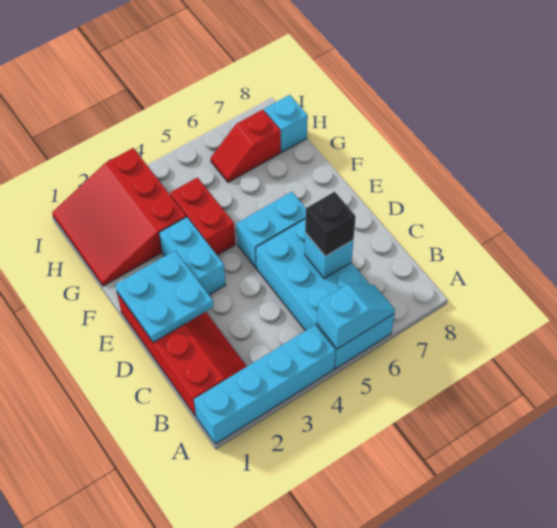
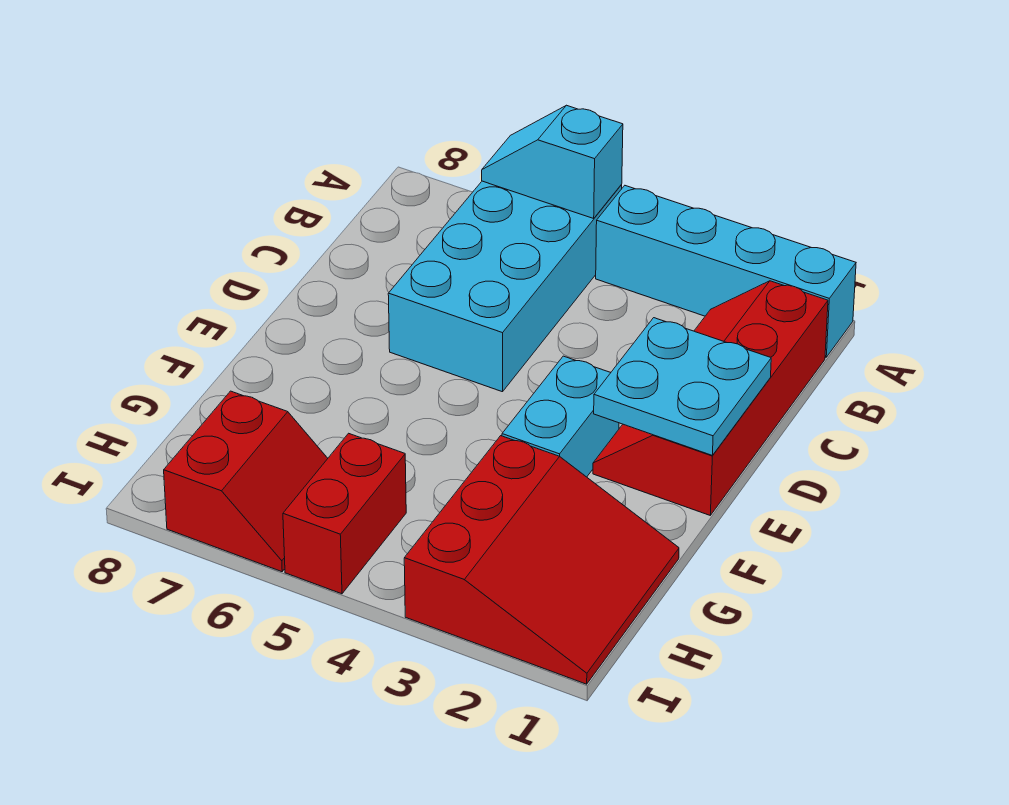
cyan 1x1 brick [305,233,354,278] -> none
black 1x1 brick [305,192,356,256] -> none
cyan 1x2 brick [236,192,306,267] -> none
red 1x2 brick [170,177,235,255] -> red 1x2 brick moved to [283,433,406,594]
red 1x2 slope [211,110,281,182] -> red 2x2 slope [164,391,328,572]
cyan 1x1 brick [264,95,308,152] -> none

